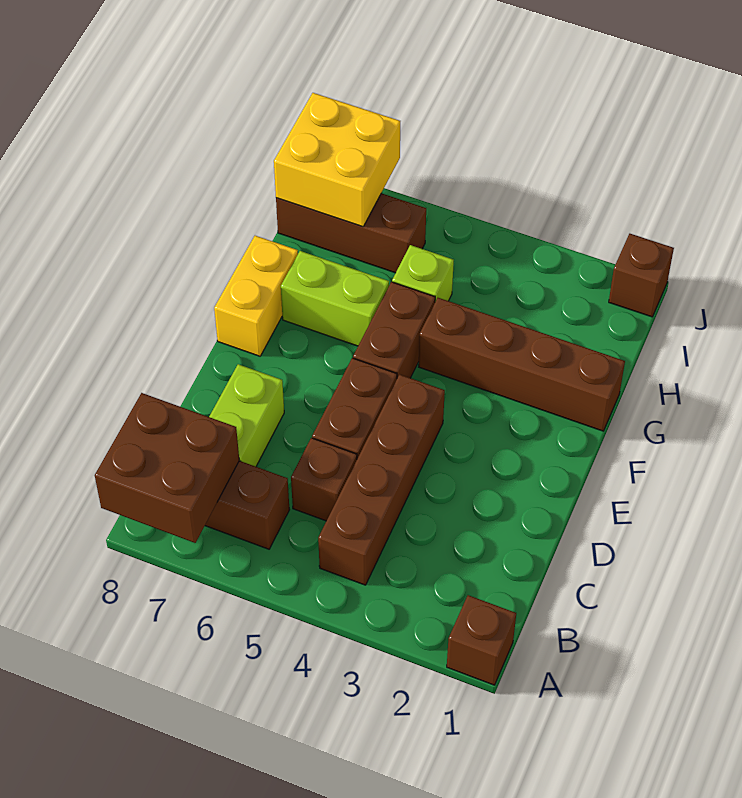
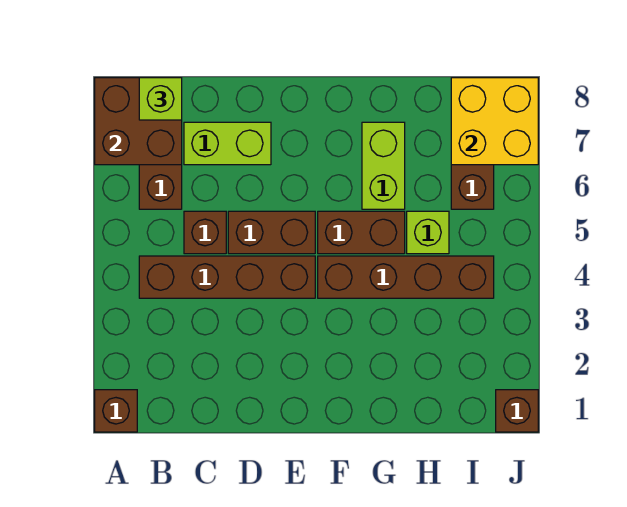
none -> lime 1x1 brick [139,78,182,120]
yellow 1x2 brick [214,236,298,356] -> none
brown 1x4 brick [419,298,625,431] -> brown 1x4 brick turned to [318,256,494,298]

